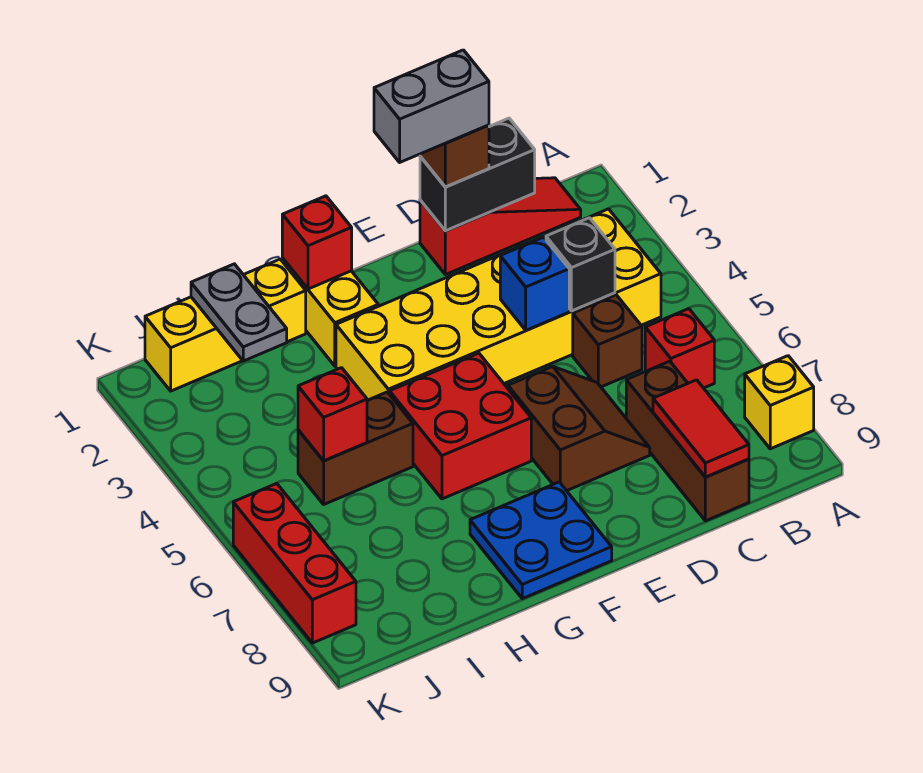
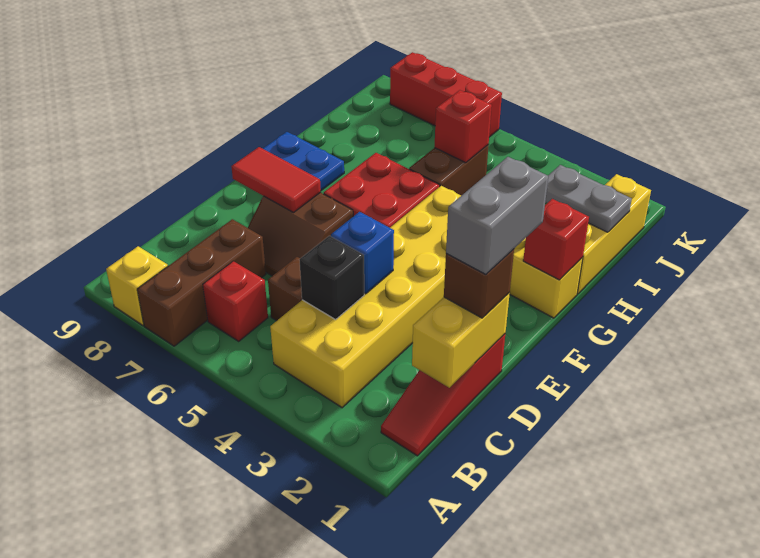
black 1x2 brick [420,118,535,231] -> yellow 1x2 brick [412,293,510,388]
brown 1x3 brick [626,361,749,521] -> brown 1x3 brick turned to [137,219,266,346]
red 1x2 tile [653,380,749,477] -> red 1x2 tile moved to [231,147,321,212]

